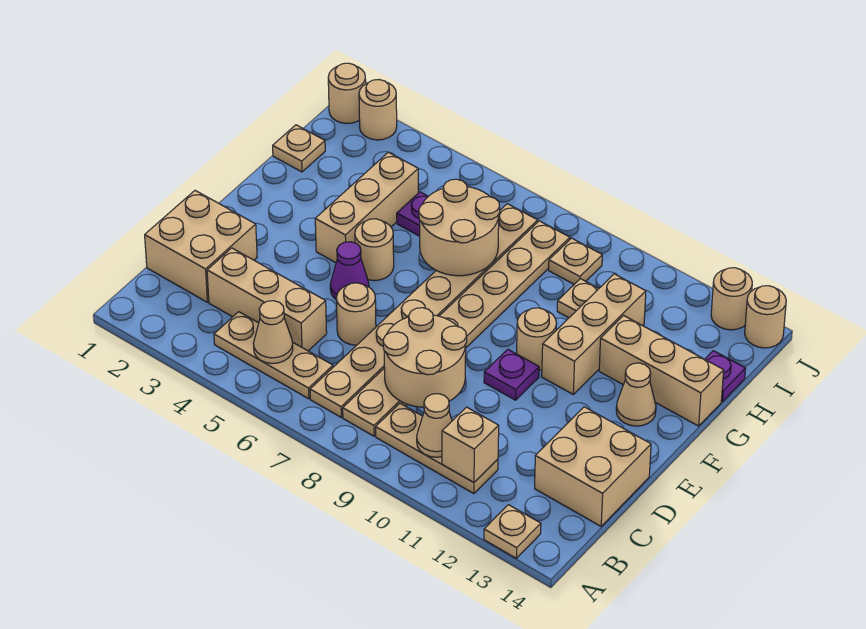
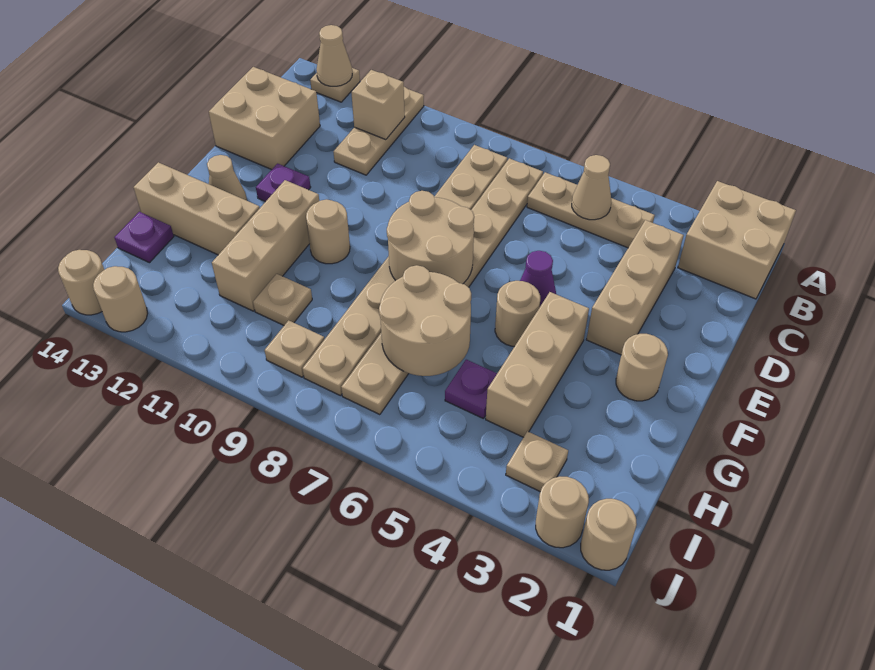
tan 1x3 plate [376,403,498,494] -> tan 1x3 plate turned to [334,87,424,175]
tan 1x1 cone [417,394,452,457] -> tan 1x1 cone moved to [316,25,352,86]
tan 2x2 brick [145,191,257,302] -> tan 2x2 brick moved to [678,181,796,299]
tan 1x3 brick [207,248,327,351] -> tan 1x3 brick turned to [586,220,684,355]
tan 2x2 round brick [383,308,467,407] -> tan 2x2 round brick moved to [387,191,474,284]
tan 1x1 round brick [336,283,376,345] -> tan 1x1 round brick moved to [616,334,668,401]
purple 1x1 plate [484,349,539,400] -> purple 1x1 plate moved to [256,163,311,202]
tan 1x1 plate [273,125,325,172] -> tan 1x1 plate moved to [506,431,568,492]

